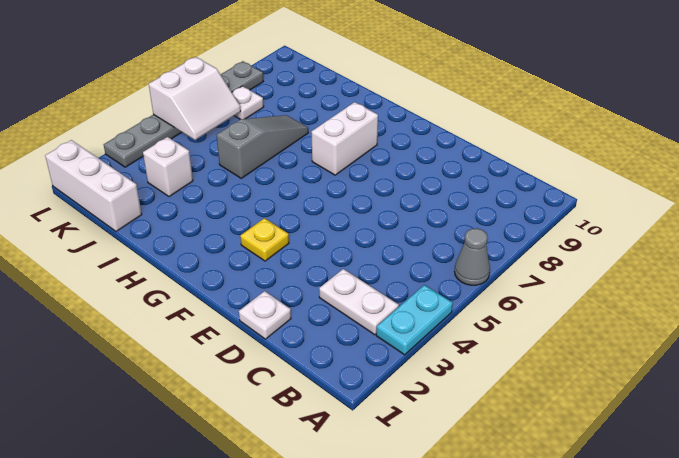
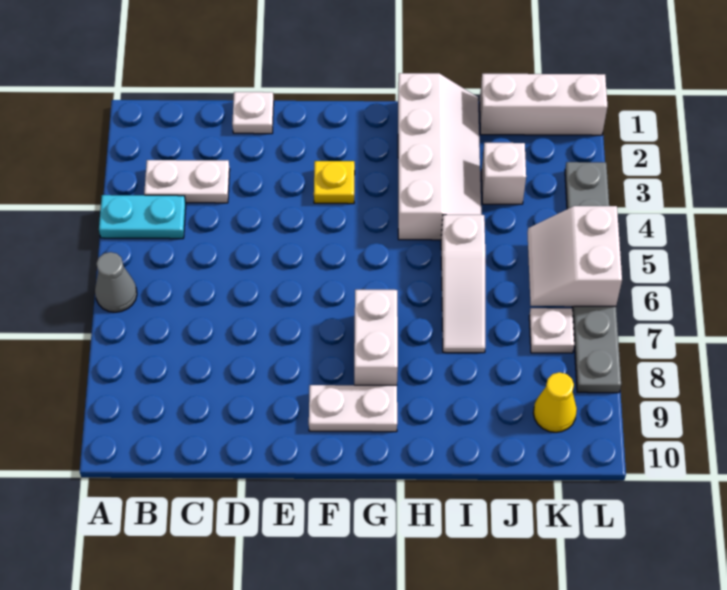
cyan 1x2 plate [376,285,453,355] -> cyan 1x2 plate turned to [99,195,186,239]
none -> white 1x2 plate [309,385,397,432]
none -> white 2x4 slope [398,73,481,240]
grey 1x3 slope [217,115,308,178] -> white 1x3 slope [441,215,485,353]
none -> yellow 1x1 cone [533,372,577,432]

